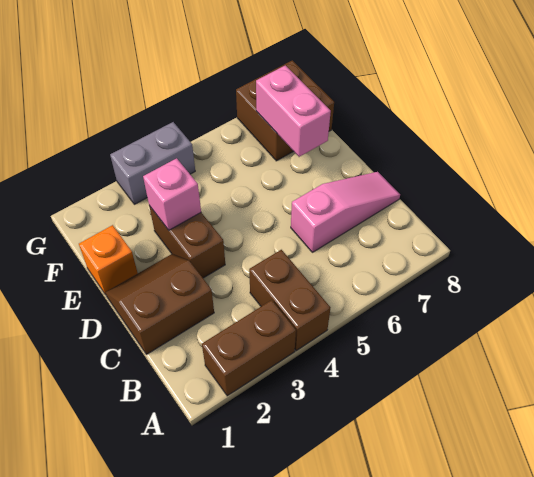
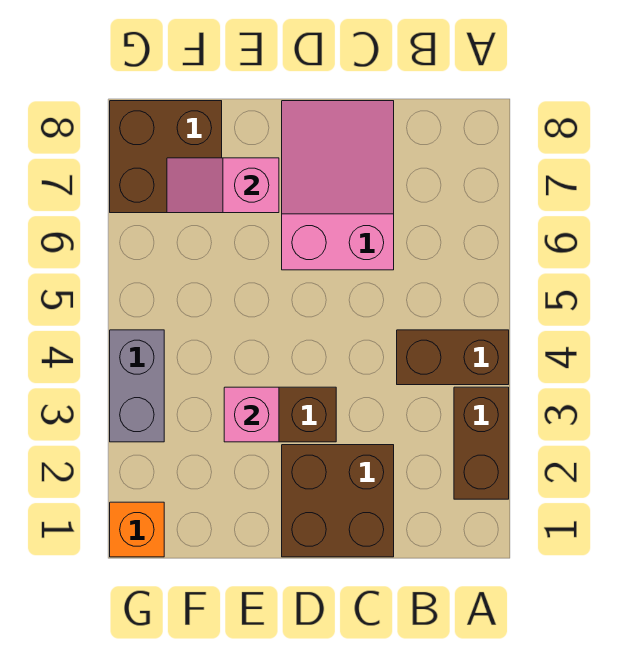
brown 2x2 slope [105,254,214,354] -> brown 2x2 brick [282,445,394,557]
pink 1x3 slope [291,172,400,252] -> pink 2x3 slope [282,101,394,270]
orange 1x1 brick [79,225,138,295] -> orange 1x1 brick moved to [110,502,164,557]
pink 1x2 brick [256,65,331,157] -> pink 1x2 slope [167,158,279,213]

